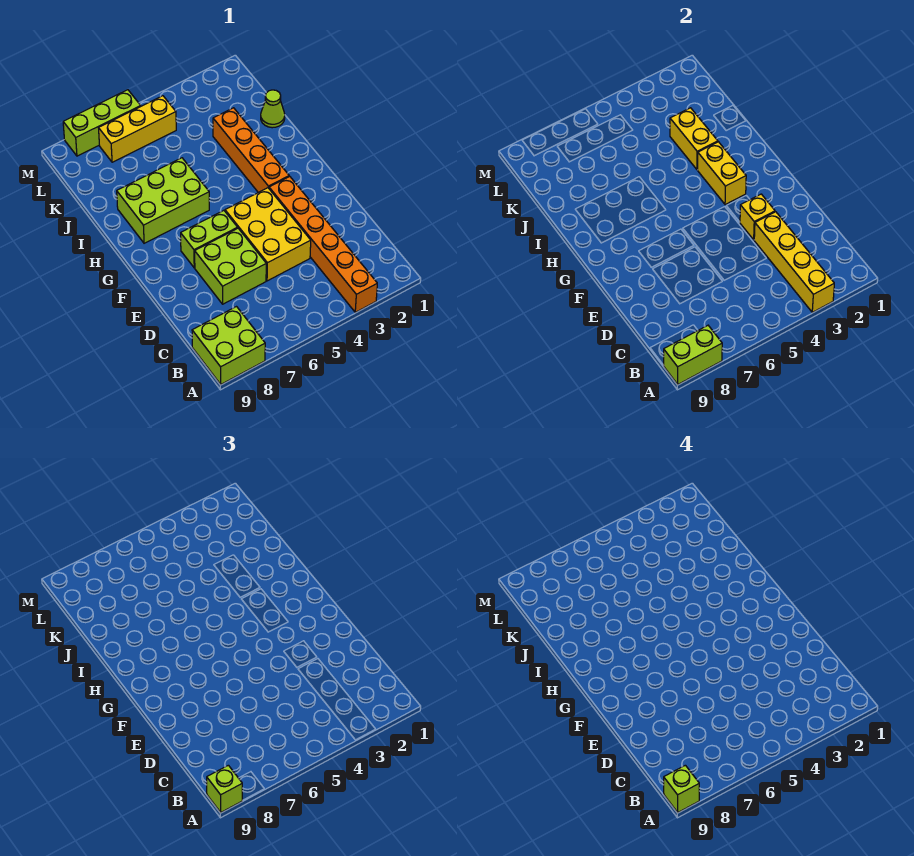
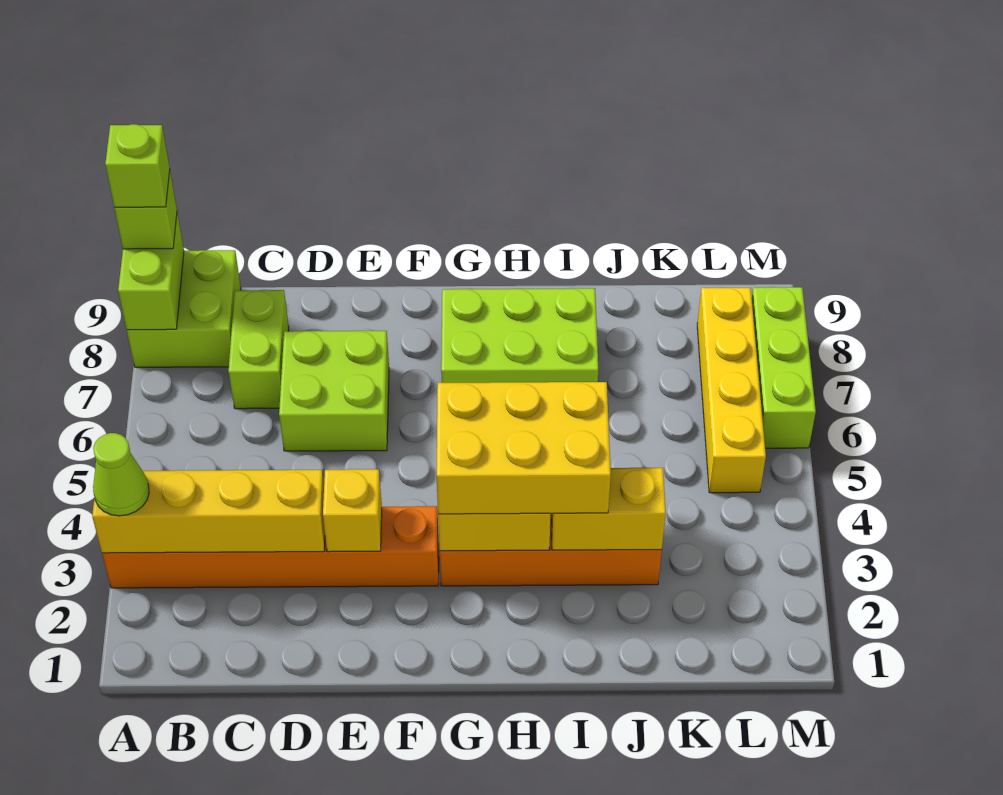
yellow 2x3 brick [225,188,311,281] -> yellow 2x3 brick moved to [437,382,611,514]
lime 1x2 brick [181,210,238,268] -> lime 1x2 brick moved to [228,290,289,409]
lime 2x3 brick [117,158,209,243] -> lime 2x3 brick turned to [441,288,598,383]
lime 1x1 cone [261,90,285,128] -> lime 1x1 cone moved to [93,433,149,516]
yellow 1x3 brick [99,96,176,162] -> yellow 1x4 brick [697,288,766,493]

